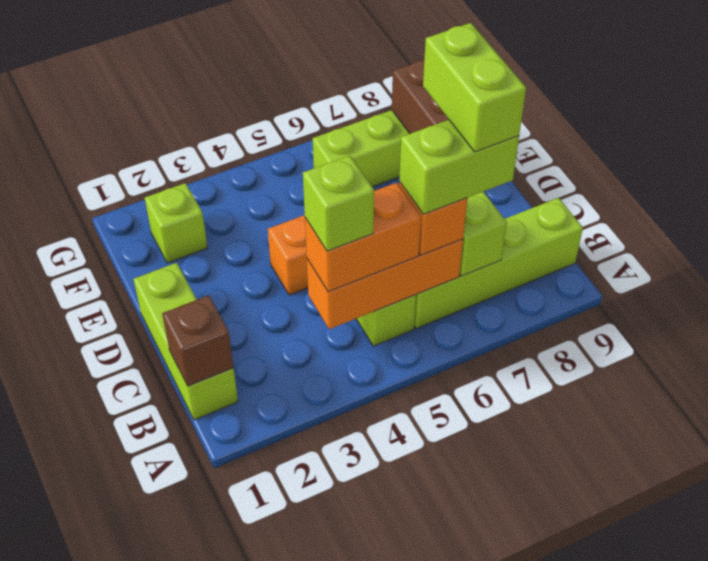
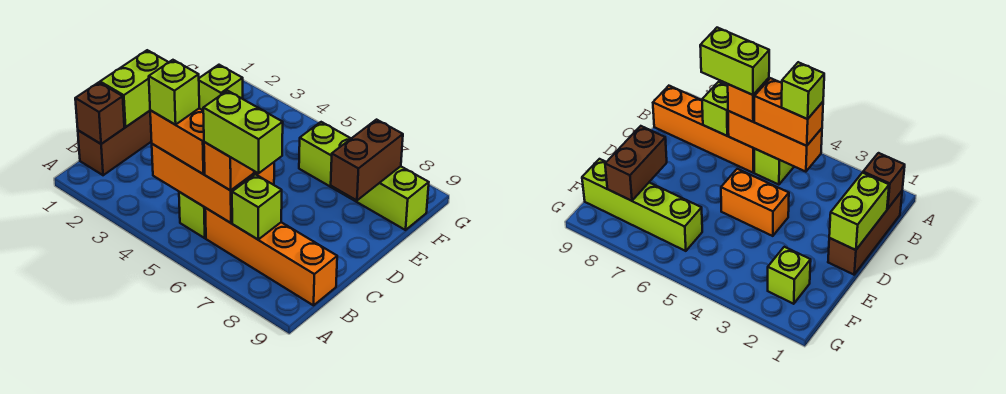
lime 1x3 brick [134,263,238,420] -> brown 1x3 brick [78,111,152,175]
lime 1x4 brick [414,198,583,329] -> orange 1x4 brick [205,208,337,305]
lime 1x2 brick [423,23,526,152] -> lime 1x2 brick moved to [100,50,169,127]

